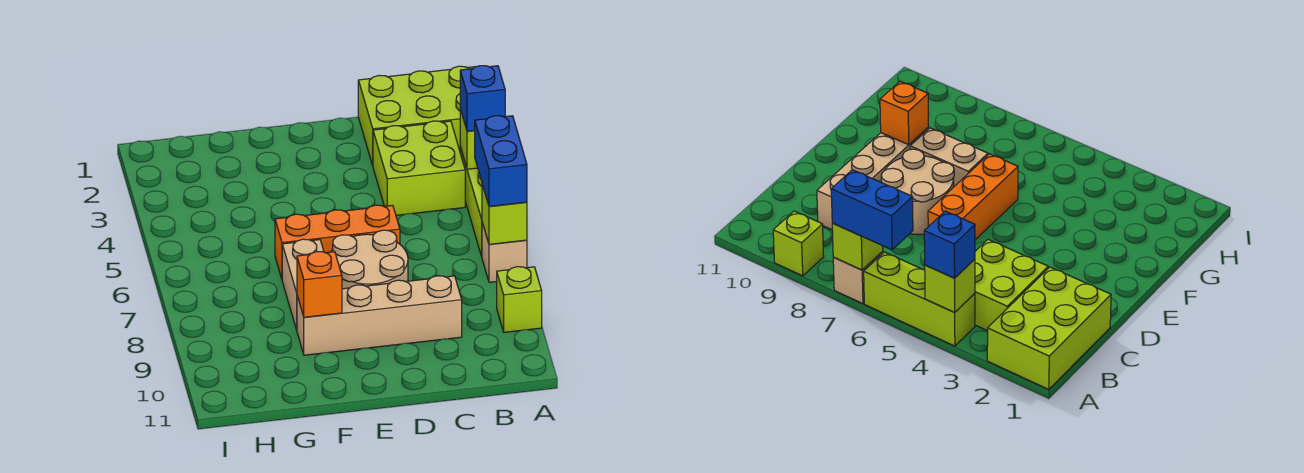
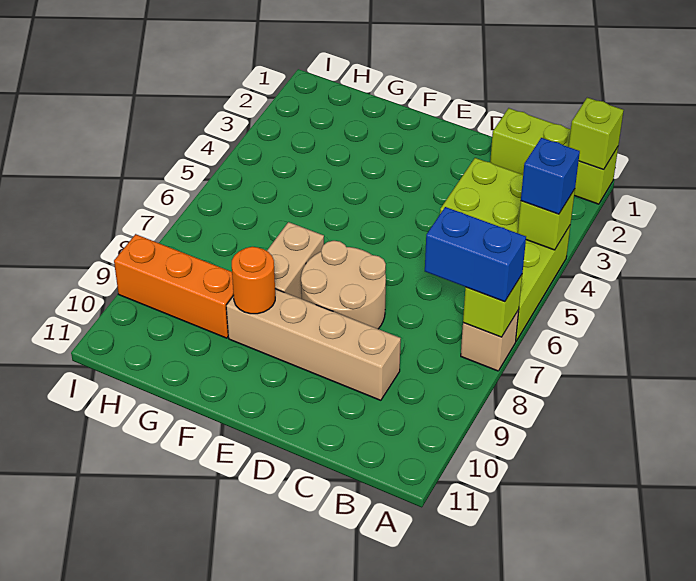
lime 2x3 brick [358,66,474,165] -> lime 1x3 brick [490,108,618,204]
blue 1x2 brick [475,116,527,206] -> blue 1x2 brick turned to [425,207,526,302]
lime 1x1 brick [497,267,542,332] -> lime 1x1 brick moved to [569,98,624,170]
orange 1x3 brick [275,205,400,279] -> orange 1x3 brick moved to [114,234,234,338]
orange 1x1 brick [297,252,342,317] -> orange 1x1 round brick [232,247,275,314]

